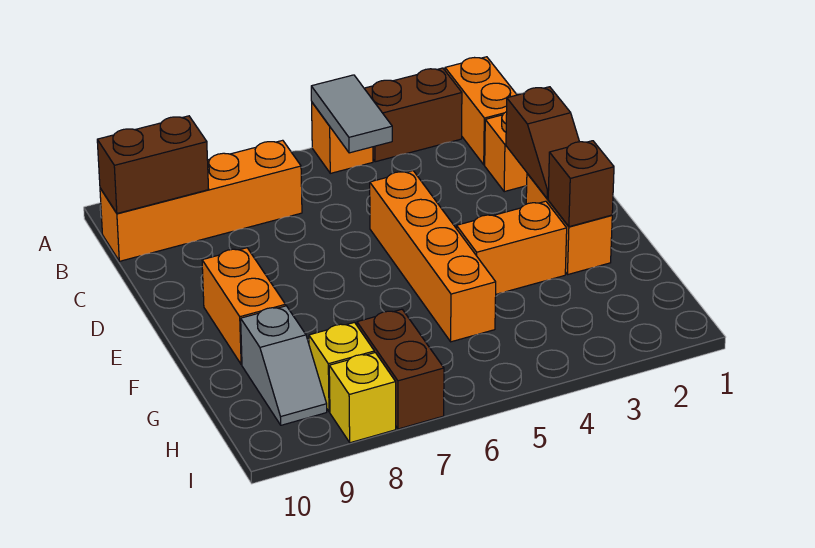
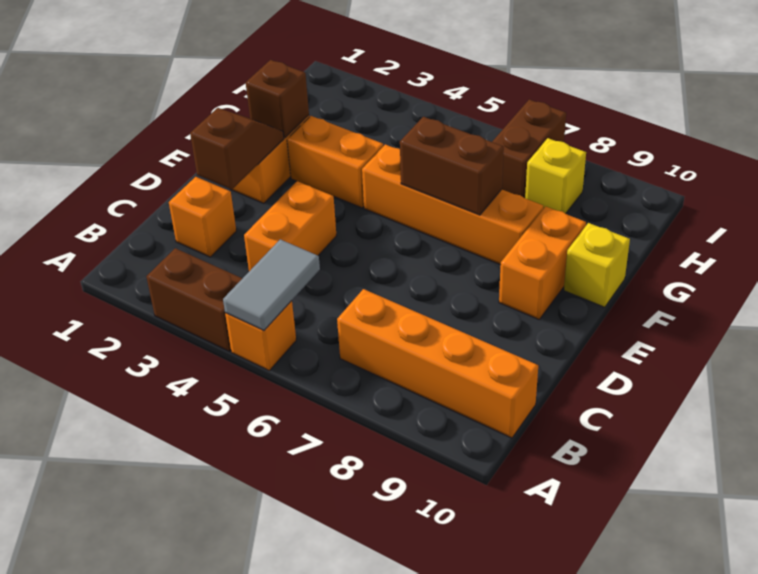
orange 1x2 brick [445,57,517,165] -> orange 1x2 brick moved to [244,181,336,271]
brown 1x2 brick [97,116,208,213] -> brown 1x2 brick moved to [400,117,504,215]
orange 1x4 brick [370,171,496,342] -> orange 1x4 brick turned to [362,144,543,265]
grey 1x2 slope [241,306,327,425] -> none
yellow 1x1 brick [329,353,396,443] -> yellow 1x1 brick moved to [564,223,630,307]

